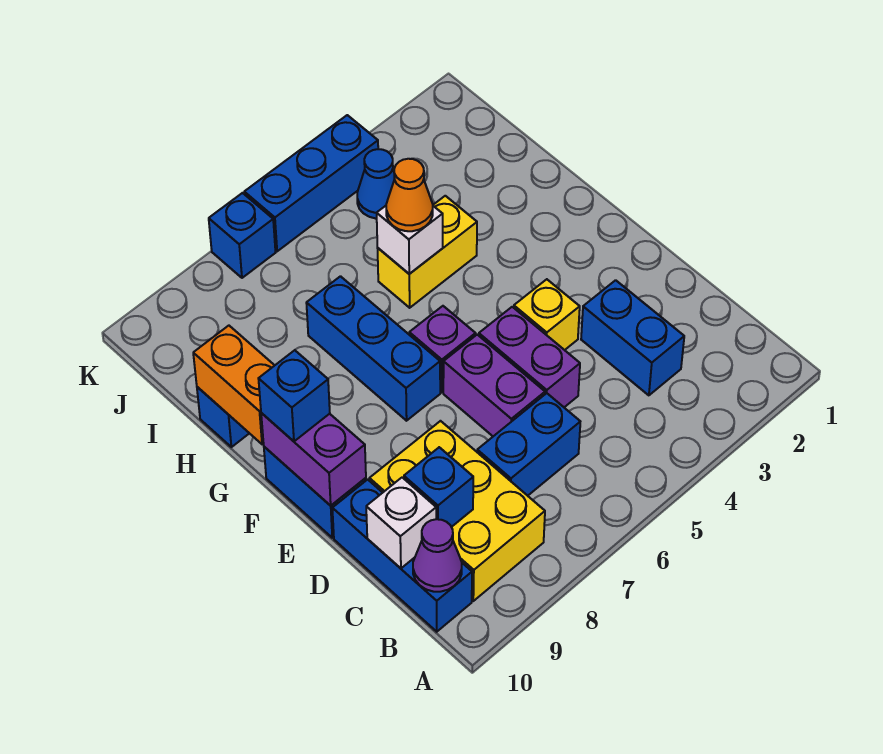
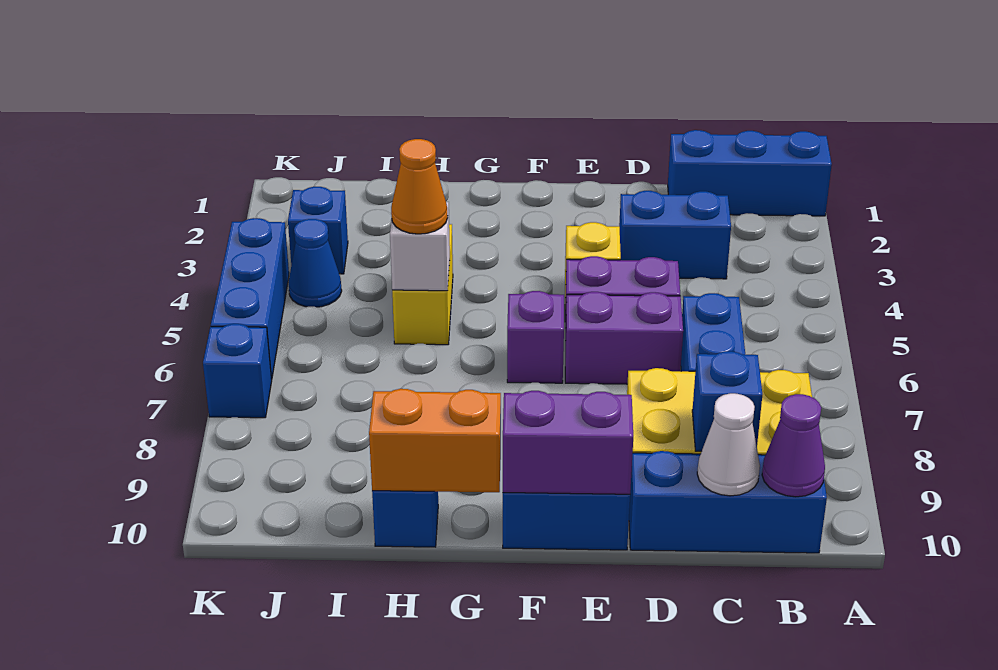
white 1x1 brick [366,478,436,568] -> white 1x1 cone [697,393,760,496]
blue 1x3 brick [306,276,440,421] -> blue 1x3 brick moved to [668,130,832,216]
blue 1x1 brick [258,350,330,441] -> blue 1x1 brick moved to [288,187,348,274]

